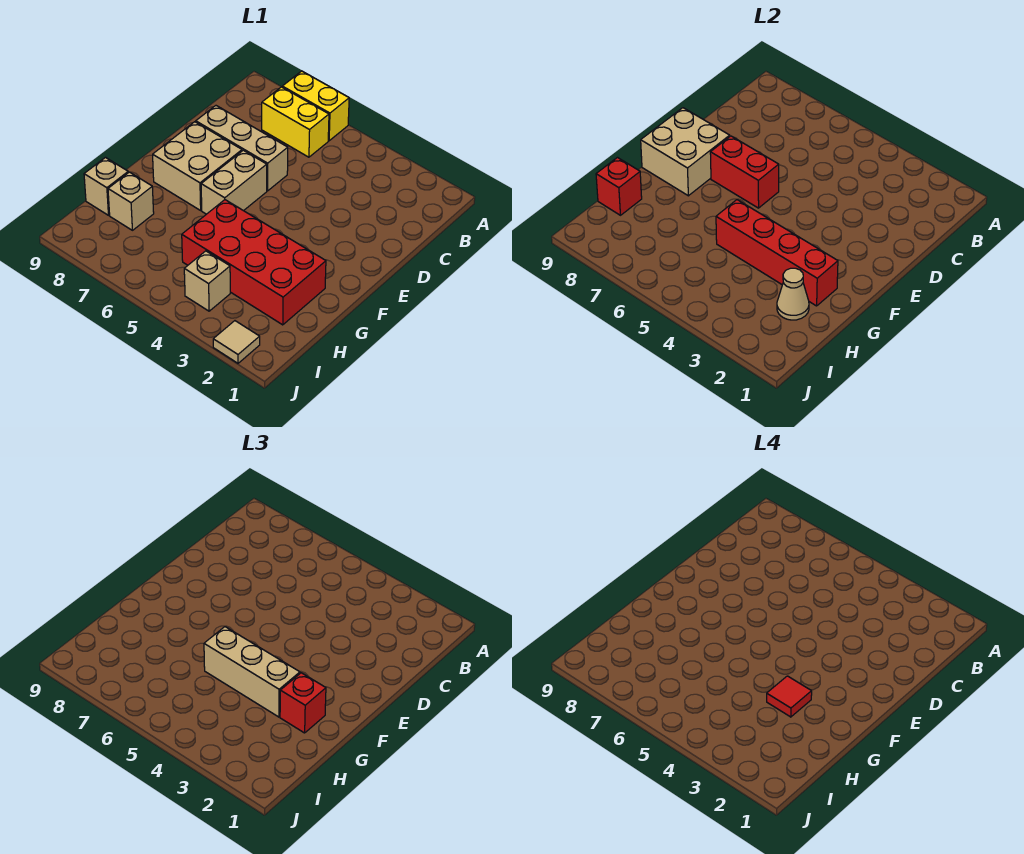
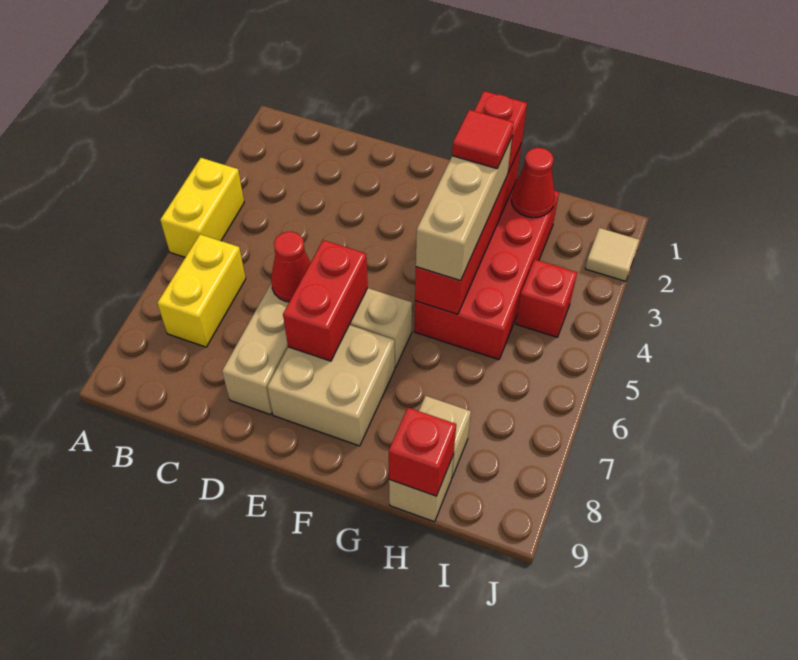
yellow 1x2 brick [282,71,349,141] -> yellow 1x2 brick moved to [160,158,244,257]
none -> red 1x1 cone [271,232,311,302]
tan 2x2 brick [641,108,730,196] -> none
tan 1x1 cone [777,268,809,320] -> red 1x1 cone [511,148,555,218]
tan 1x1 brick [184,251,230,311] -> red 1x1 brick [516,260,577,337]

